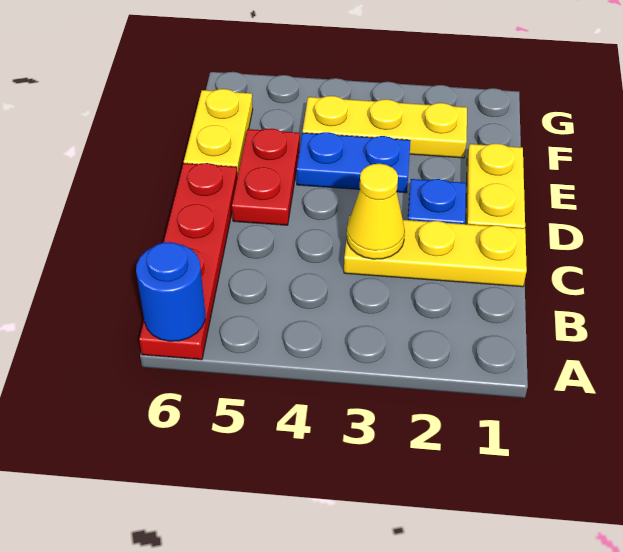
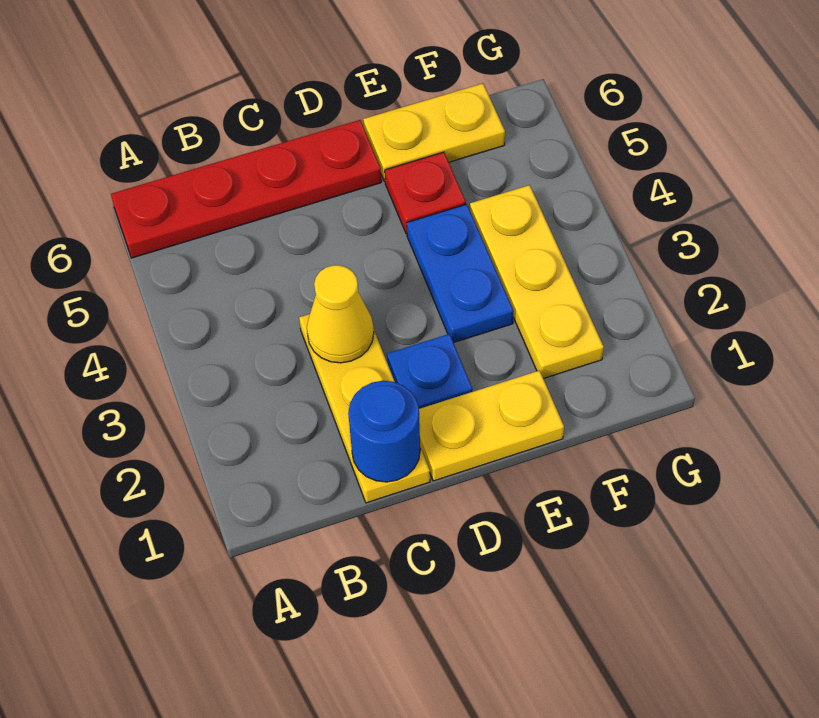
blue 1x1 round brick [136,242,205,341] -> blue 1x1 round brick moved to [348,381,420,482]
red 1x2 plate [232,129,300,225] -> red 1x1 plate [385,152,466,234]

